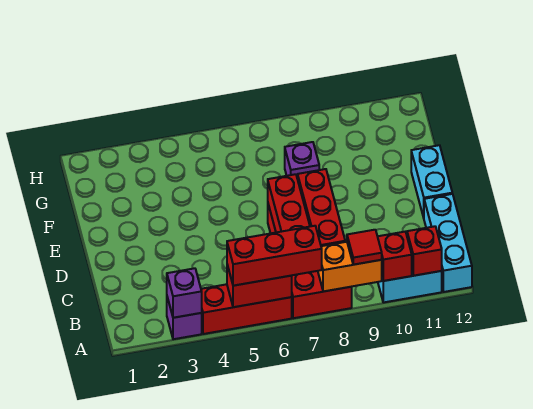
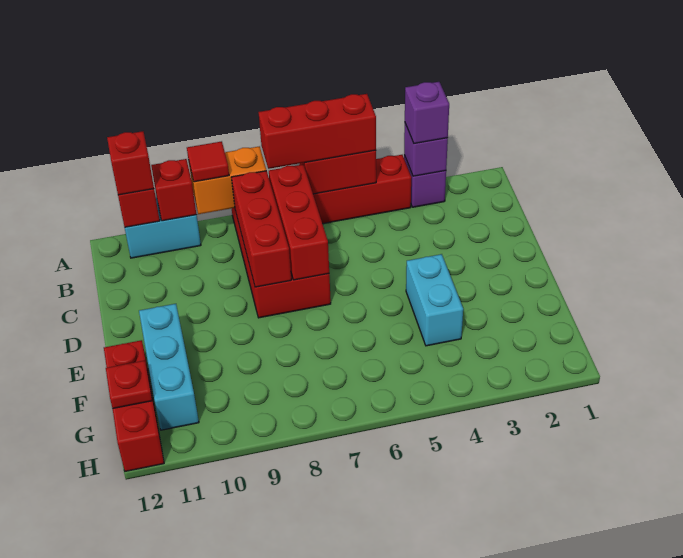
none -> red 1x1 brick [107,131,154,195]
cyan 1x3 brick [424,194,472,292] -> cyan 1x3 brick moved to [139,304,199,430]
cyan 1x2 brick [411,145,452,218] -> cyan 1x2 brick moved to [406,254,463,346]
purple 1x1 brick [285,142,319,179] -> purple 1x1 brick moved to [405,82,449,144]
none -> red 1x3 brick [104,340,164,471]
none -> red 1x1 plate [106,360,152,409]

